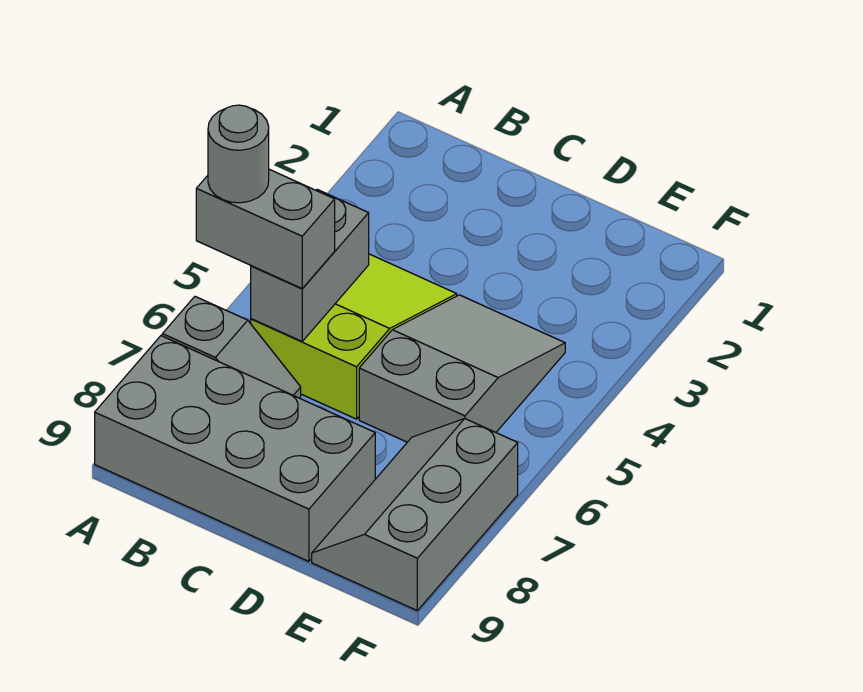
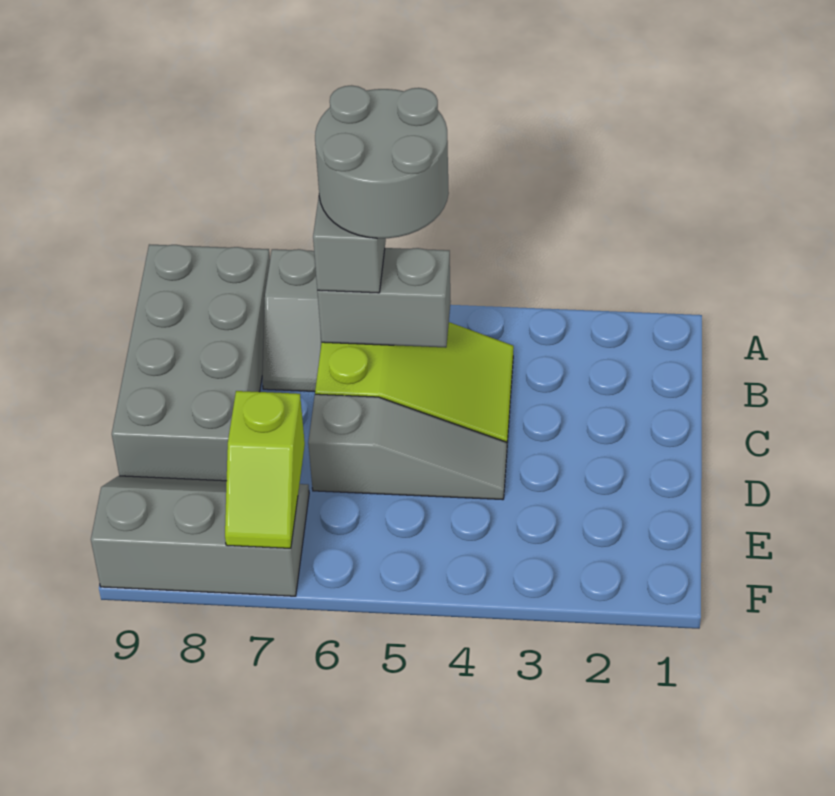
grey 1x1 round brick [208,105,269,203] -> grey 2x2 round brick [315,85,449,238]
grey 2x3 slope [359,295,565,442] -> grey 1x3 slope [308,394,507,500]
none -> lime 1x2 slope [225,391,305,548]

